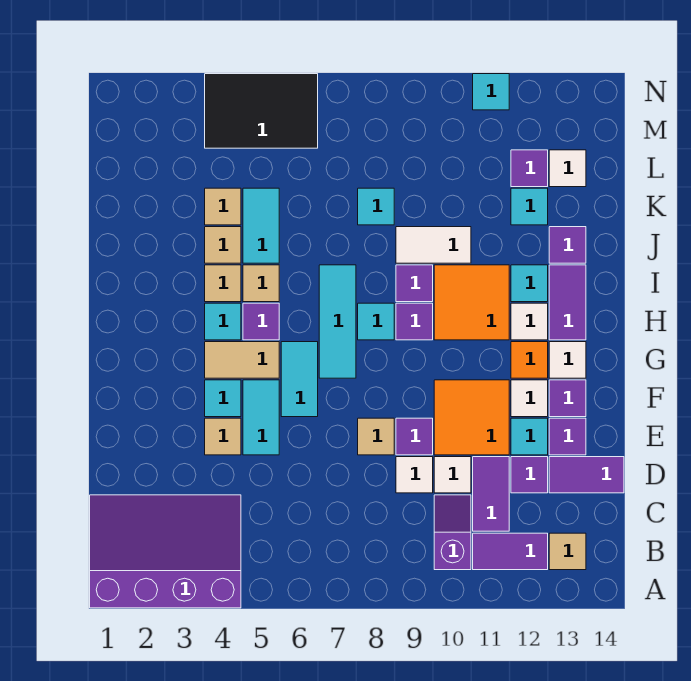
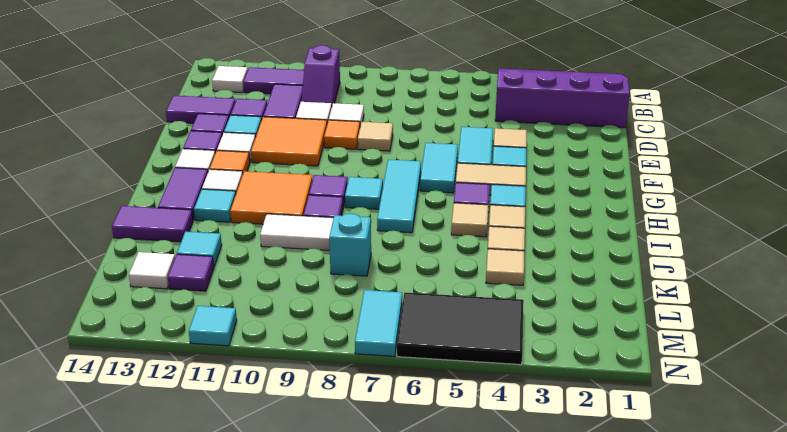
purple 3x4 slope [90,495,241,608] -> purple 3x4 slope turned to [495,68,630,128]
tan 1x1 tile [549,533,586,570] -> white 1x1 tile [212,66,248,92]
purple 1x1 tile [396,418,433,455] -> orange 1x1 tile [324,120,360,149]
cyan 1x2 tile [243,188,279,263] -> cyan 1x2 tile moved to [355,290,402,356]
purple 1x1 tile [549,227,586,263] -> purple 1x2 tile [112,206,193,242]
cyan 1x1 tile [358,188,394,225] -> cyan 1x1 brick [329,214,371,276]

